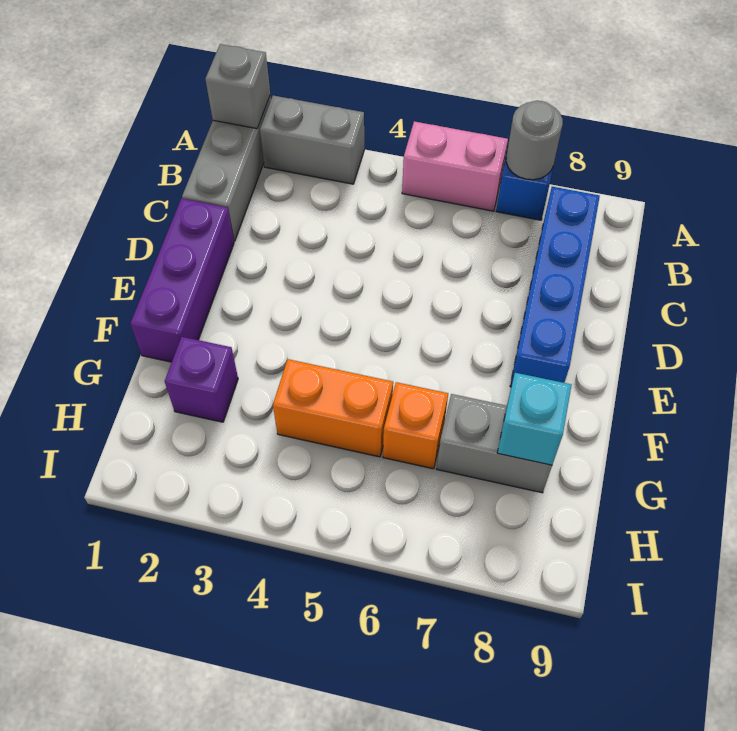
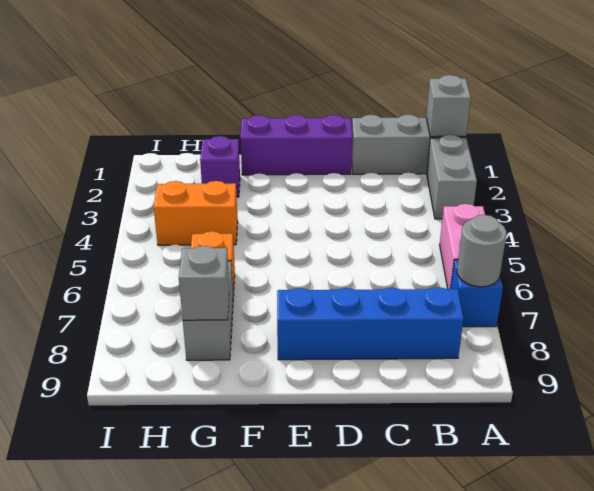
orange 1x2 brick [273,359,393,457] -> orange 1x2 brick turned to [154,181,238,245]
cyan 1x1 brick [497,373,571,465] -> grey 1x1 brick [179,246,229,320]

